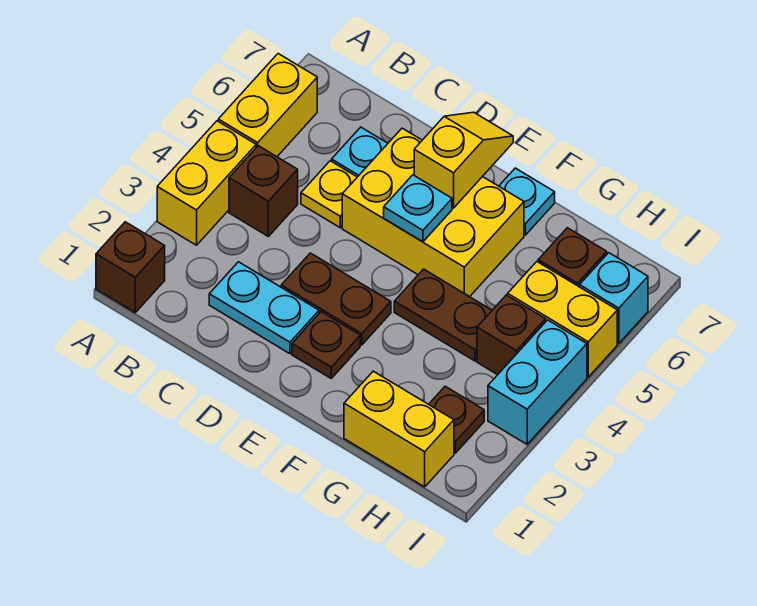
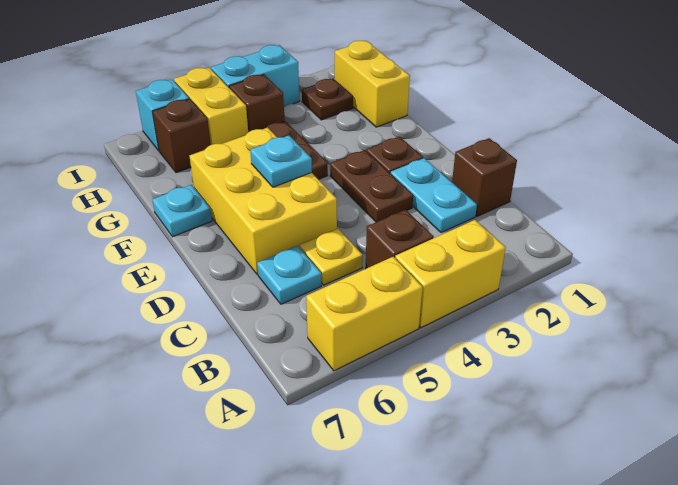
brown 1x1 brick [96,222,165,312] -> brown 1x1 brick moved to [452,138,517,216]
yellow 1x2 slope [414,112,513,208] -> none

